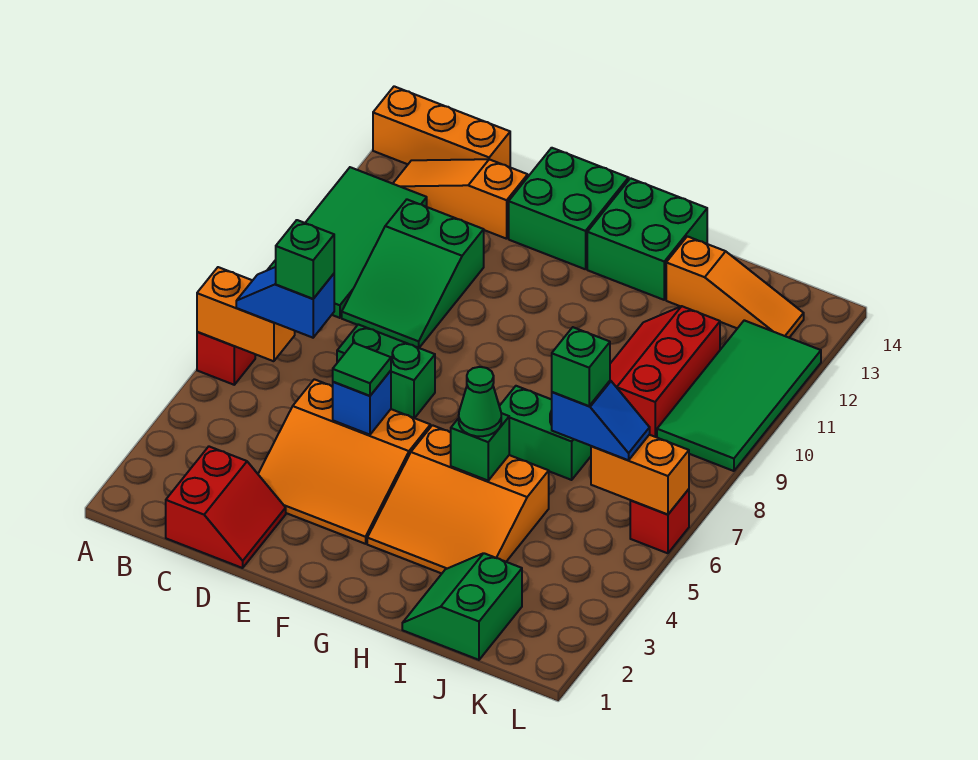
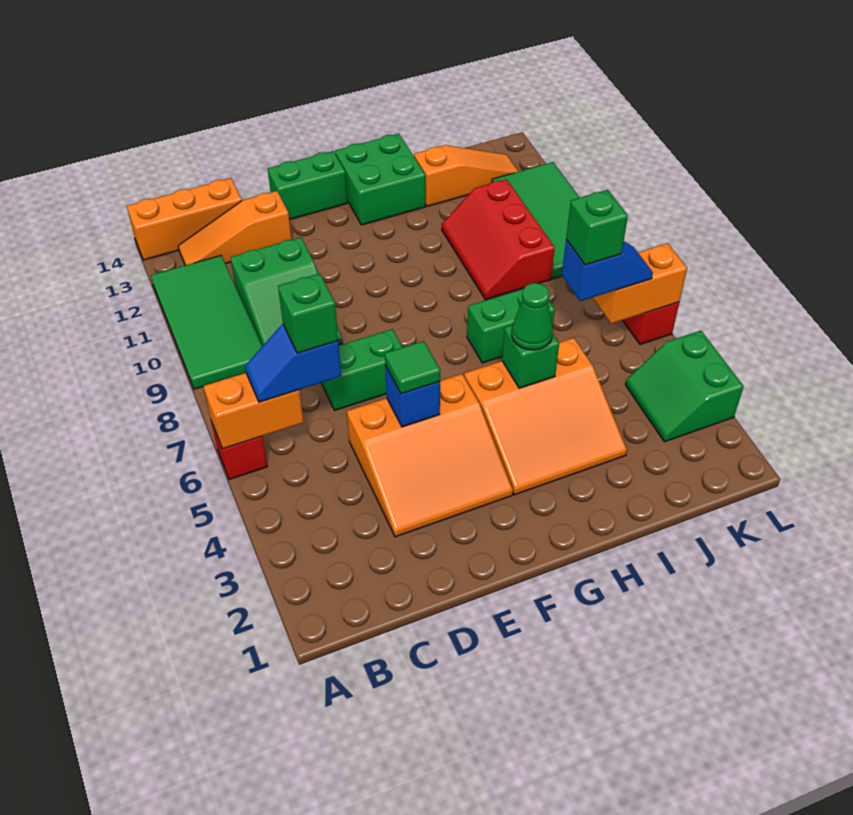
red 2x2 slope [166,447,286,568] -> none
green 2x2 brick [509,148,629,269] -> green 1x2 brick [268,151,347,220]
green 2x2 slope [402,553,522,660] -> green 2x2 slope moved to [625,331,744,442]

